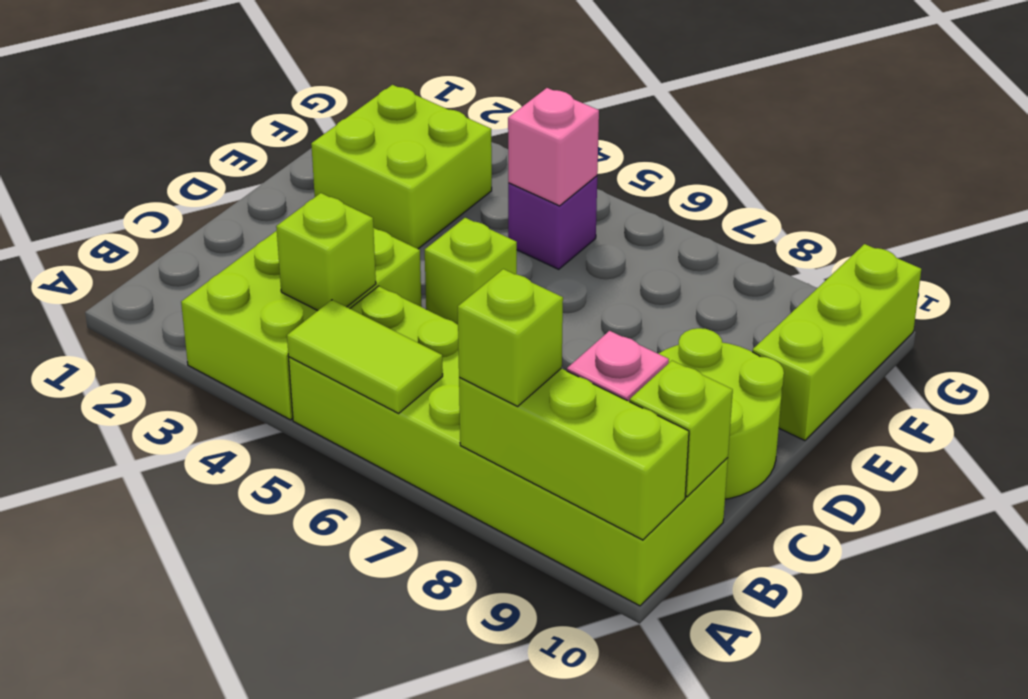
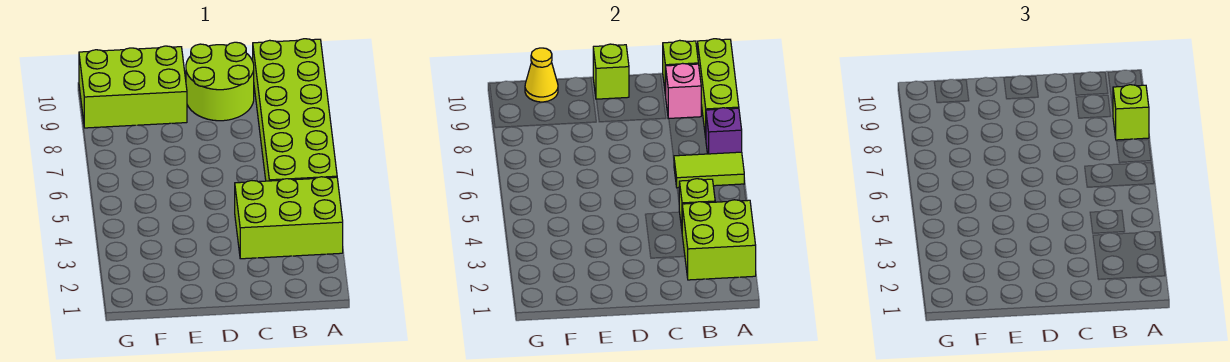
lime 1x2 tile [287,300,443,413] -> lime 1x2 tile turned to [674,152,744,188]
lime 1x1 brick [425,218,517,325] -> lime 1x1 brick moved to [593,44,629,99]
lime 2x2 brick [311,85,492,249] -> lime 2x2 brick moved to [682,200,756,280]
lime 1x3 brick [752,244,921,441] -> lime 2x3 brick [79,46,187,128]
purple 1x1 brick [508,176,597,269] -> purple 1x1 brick moved to [706,108,742,154]
pink 1x1 brick [508,88,599,206] -> none
none -> yellow 1x1 cone [525,48,558,102]

